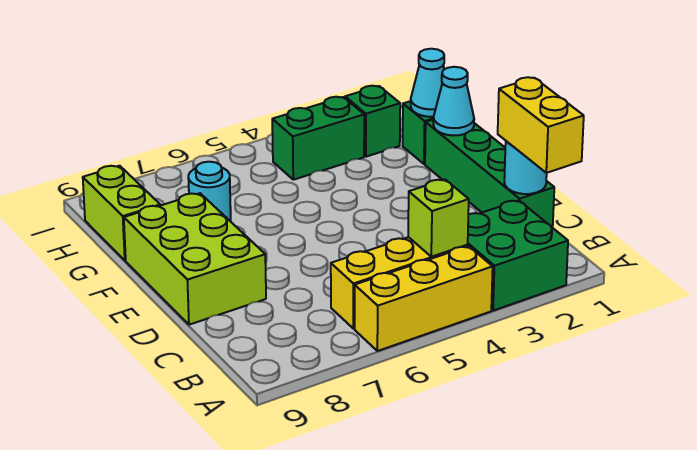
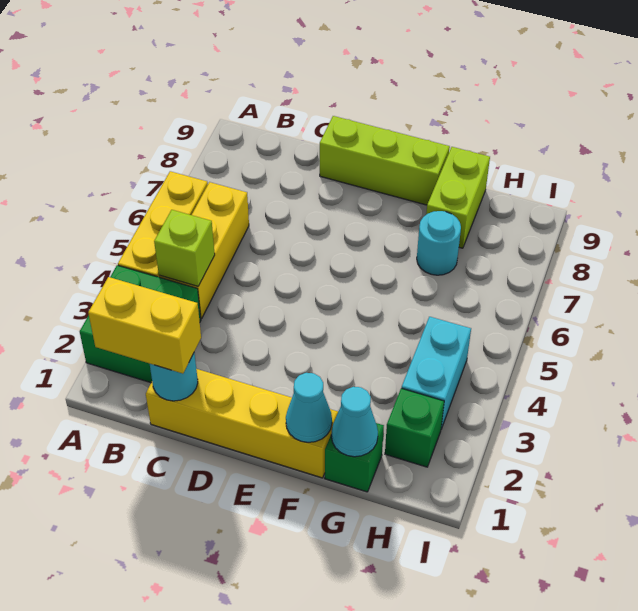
green 1x4 brick [425,120,554,228] -> yellow 1x4 brick [146,369,338,478]
lime 2x3 brick [124,193,266,325] -> lime 1x3 brick [320,116,450,205]
lime 1x2 brick [83,166,160,260] -> lime 1x2 brick turned to [426,147,490,248]
green 1x2 brick [272,97,364,180] -> cyan 1x2 brick [402,317,471,429]

